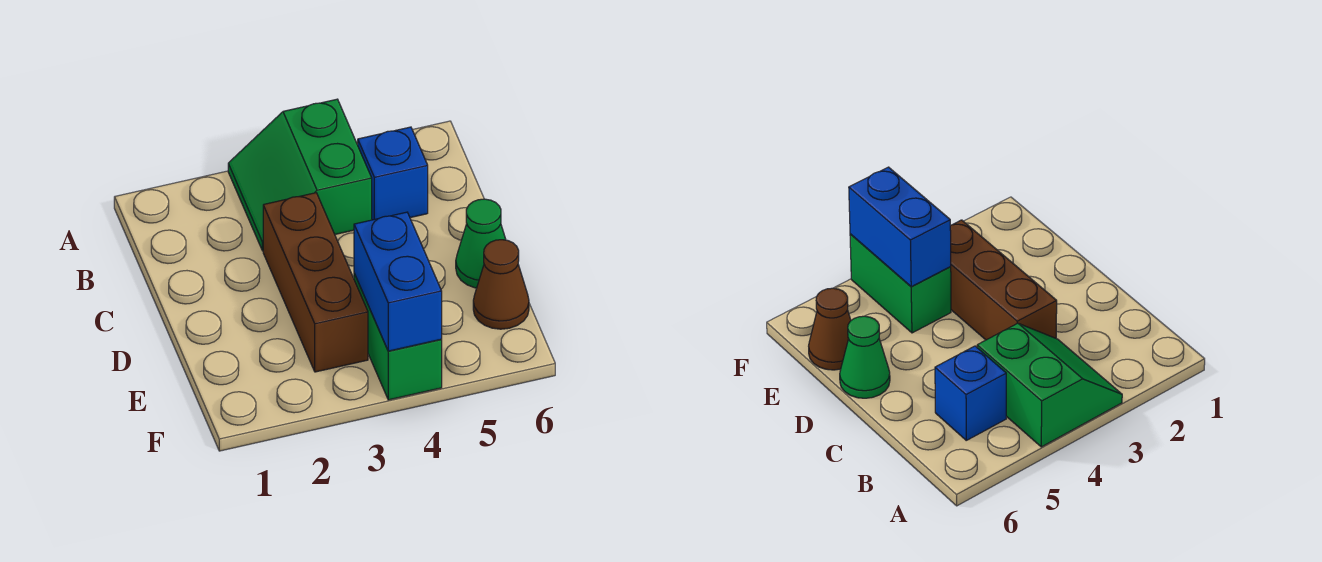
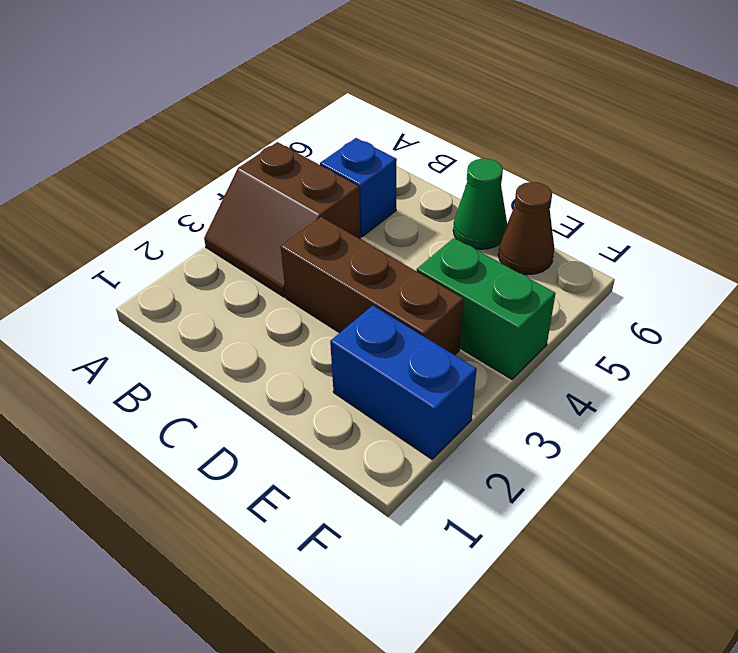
green 2x2 slope [228,99,372,251] -> brown 2x2 slope [204,142,360,297]
blue 1x2 brick [354,212,442,351] -> blue 1x2 brick moved to [330,306,477,459]

